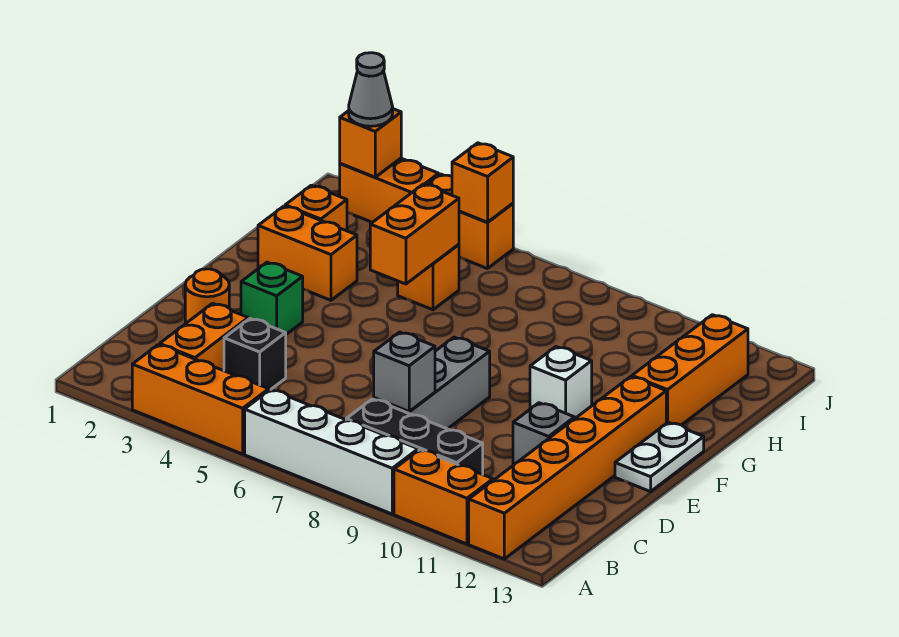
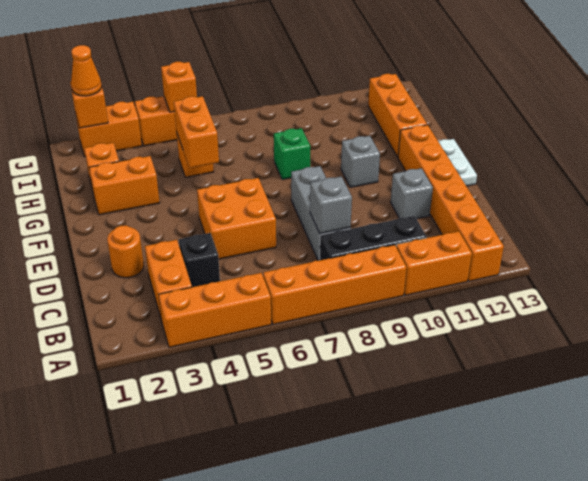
white 1x4 brick [245,390,418,514] -> orange 1x4 brick [263,245,407,325]
none -> orange 2x2 brick [197,178,276,259]
green 1x1 brick [241,262,303,334] -> green 1x1 brick moved to [274,128,310,180]
white 1x1 brick [530,347,592,418] -> grey 1x1 brick [341,136,380,187]
grey 1x1 cone [349,53,393,126] -> orange 1x1 cone [71,45,102,96]

